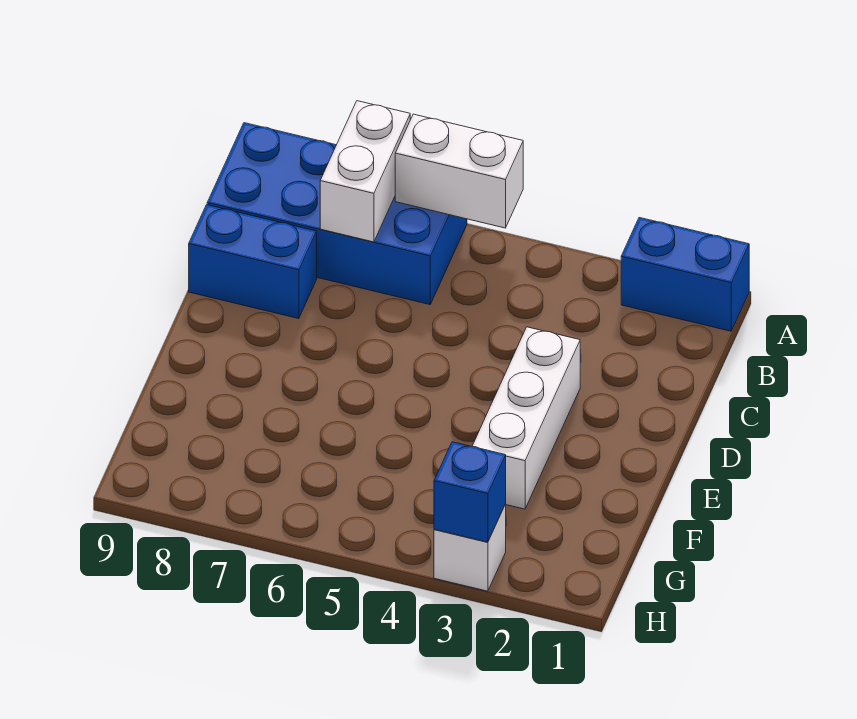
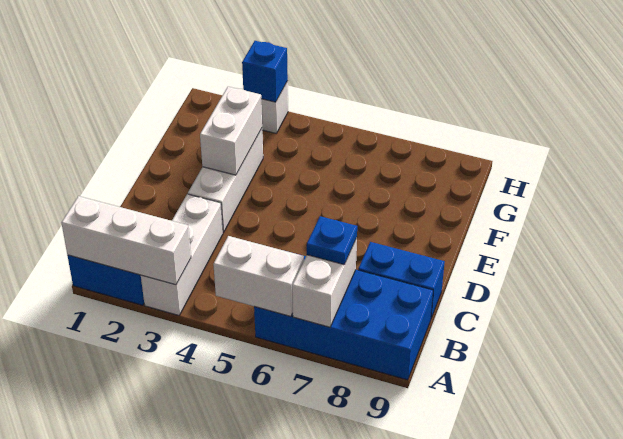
none -> white 1x3 brick [62,196,191,285]
none -> white 1x3 brick [141,194,223,315]
none -> blue 1x1 plate [307,216,357,265]
none -> white 1x2 brick [200,87,262,175]

